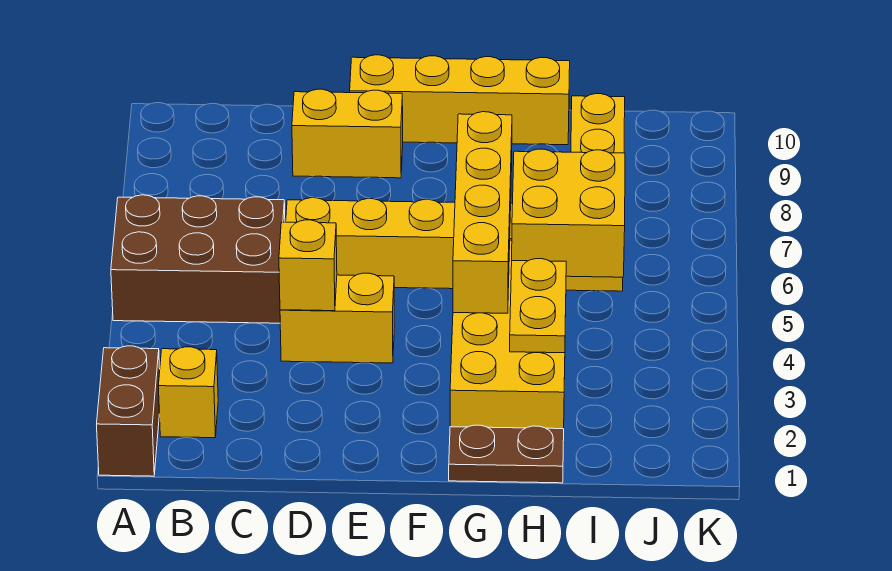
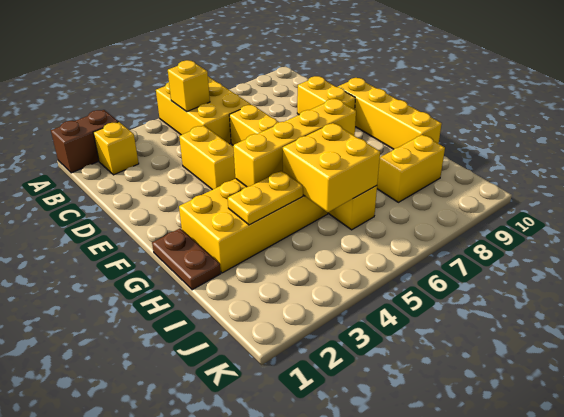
brown 2x3 brick [111,195,285,323] -> yellow 2x3 brick [156,77,251,144]
yellow 1x1 brick [279,220,337,311] -> yellow 1x1 brick moved to [168,60,210,112]

